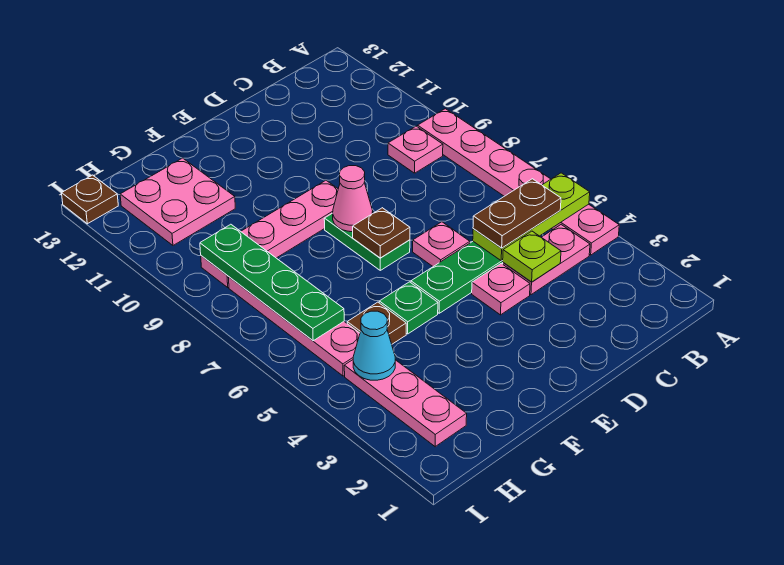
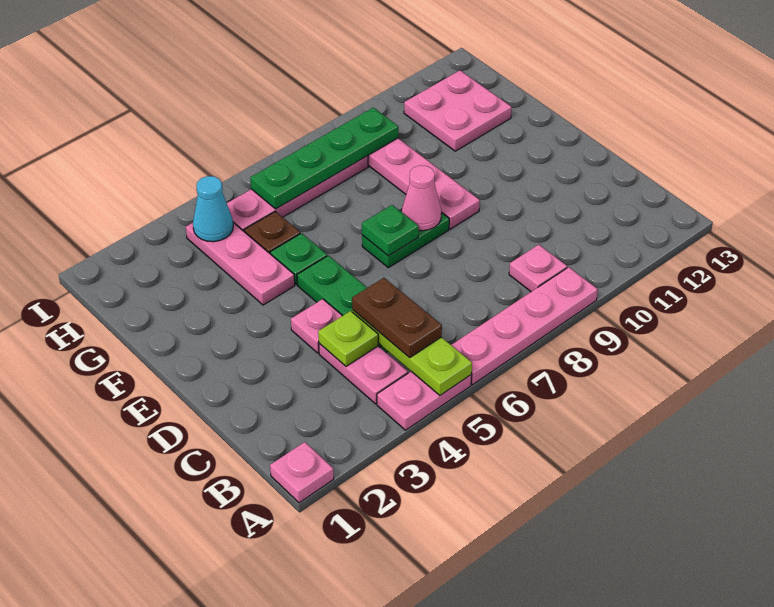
pink 1x1 plate [413,222,470,266] -> pink 1x1 plate moved to [270,442,334,503]
brown 1x1 plate [353,208,410,258] -> green 1x1 plate [362,205,419,256]
pink 1x3 plate [344,360,467,447] -> pink 1x3 plate turned to [186,223,295,305]
brown 1x1 plate [62,175,118,224] -> none

